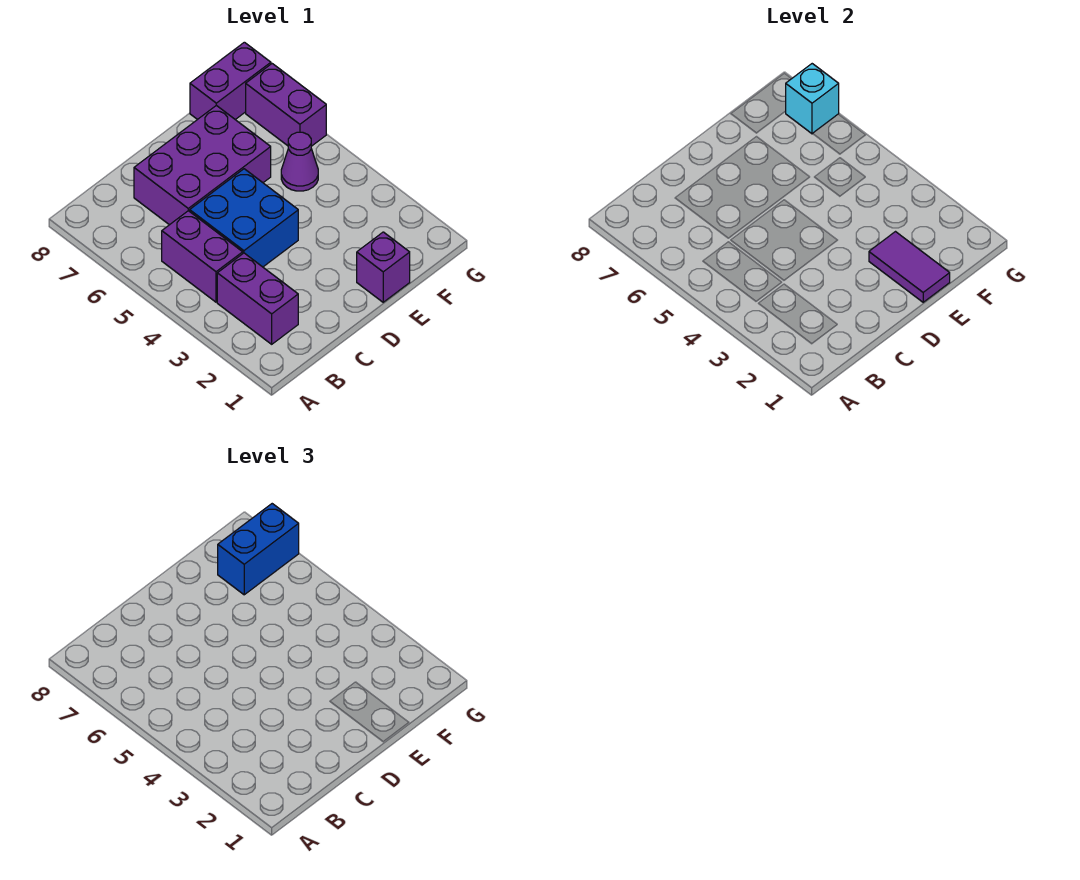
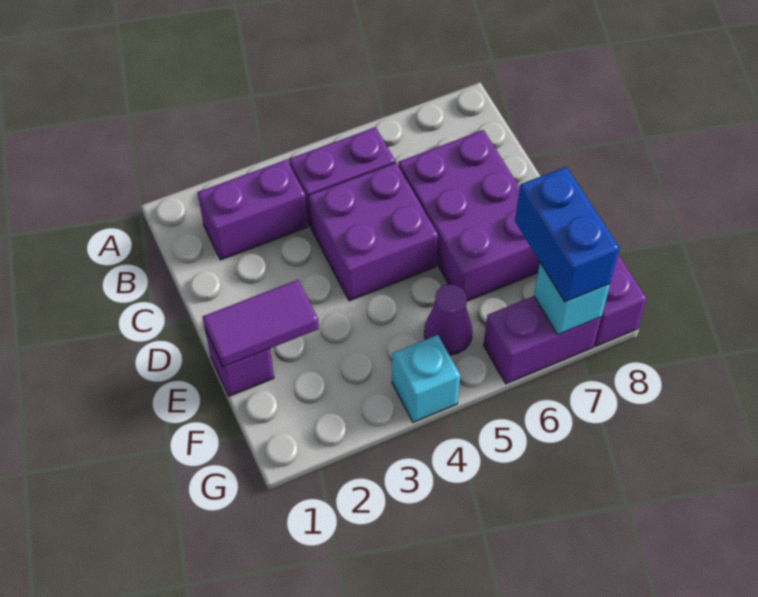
blue 2x2 brick [190,169,298,267] -> purple 2x2 brick [308,162,438,301]
none -> cyan 1x1 brick [392,335,460,422]

